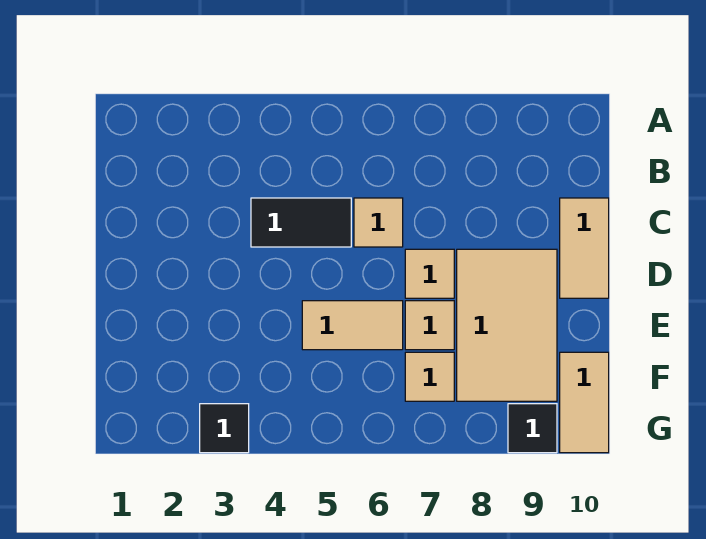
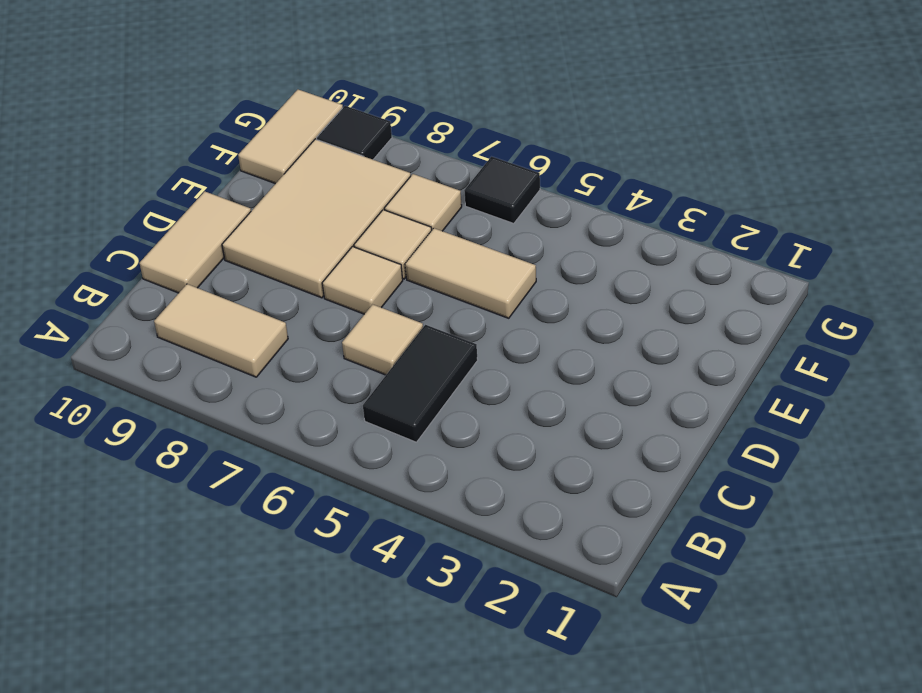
none -> tan 1x2 tile [154,284,288,377]
black 1x2 tile [251,198,351,247] -> black 1x2 tile turned to [363,325,478,442]
black 1x1 tile [200,404,249,453] -> black 1x1 tile moved to [464,157,540,223]

